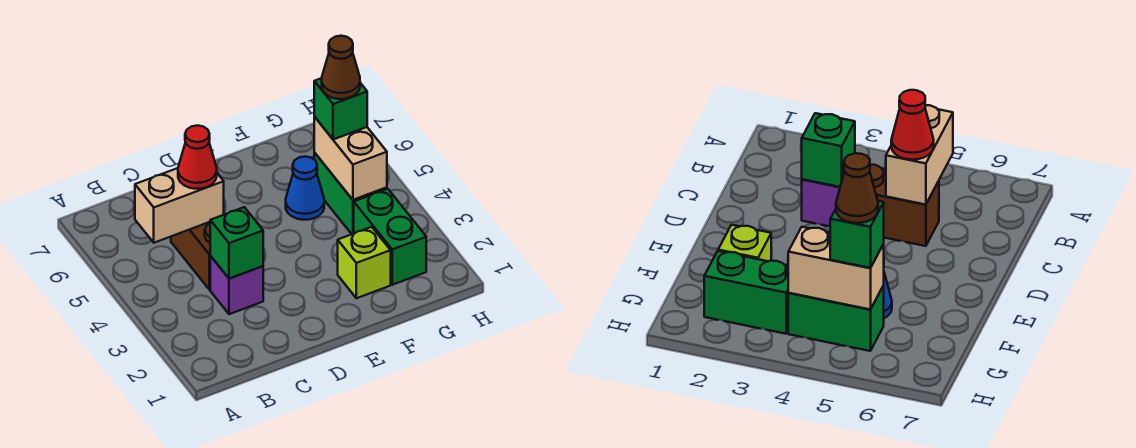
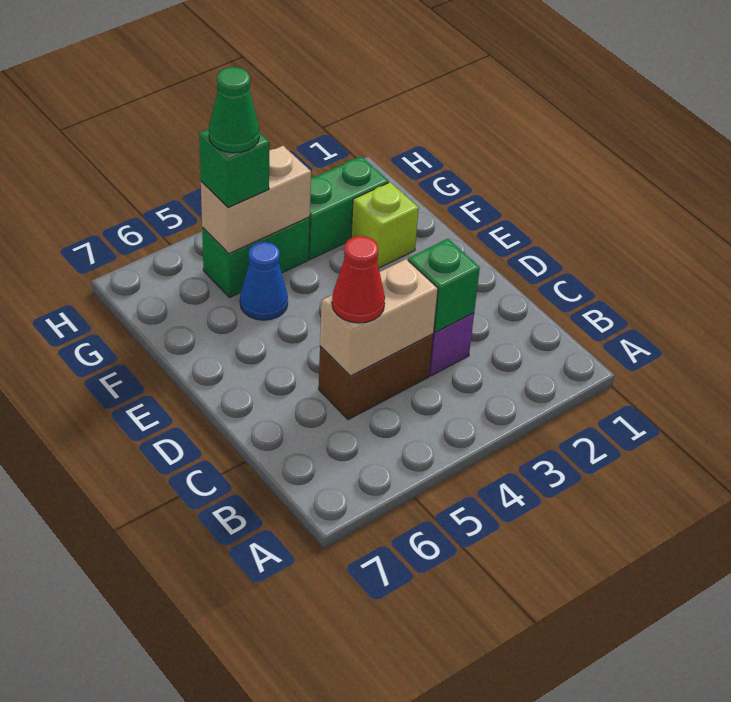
tan 1x2 brick [135,168,224,243] -> tan 1x2 brick turned to [320,259,438,376]
brown 1x1 cone [322,36,360,99] -> green 1x1 cone [209,67,259,153]

